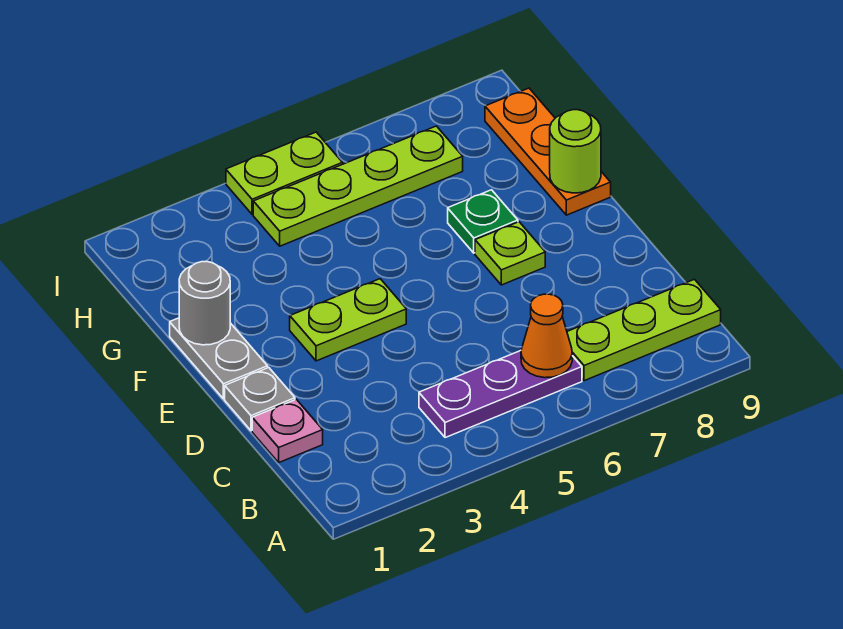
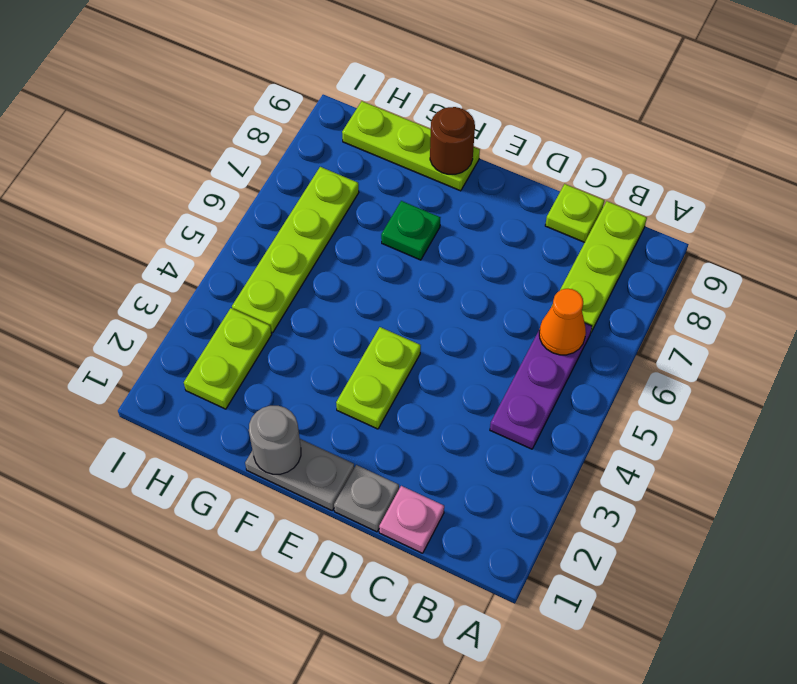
lime 1x1 plate [475,222,545,285] -> lime 1x1 plate moved to [545,184,604,242]
orange 1x3 plate [485,88,611,215] -> lime 1x3 plate [342,101,480,191]
lime 1x1 round brick [550,110,601,193] -> brown 1x1 round brick [430,107,475,174]
lime 1x2 plate [226,132,343,214] -> lime 1x2 plate moved to [184,308,272,409]

